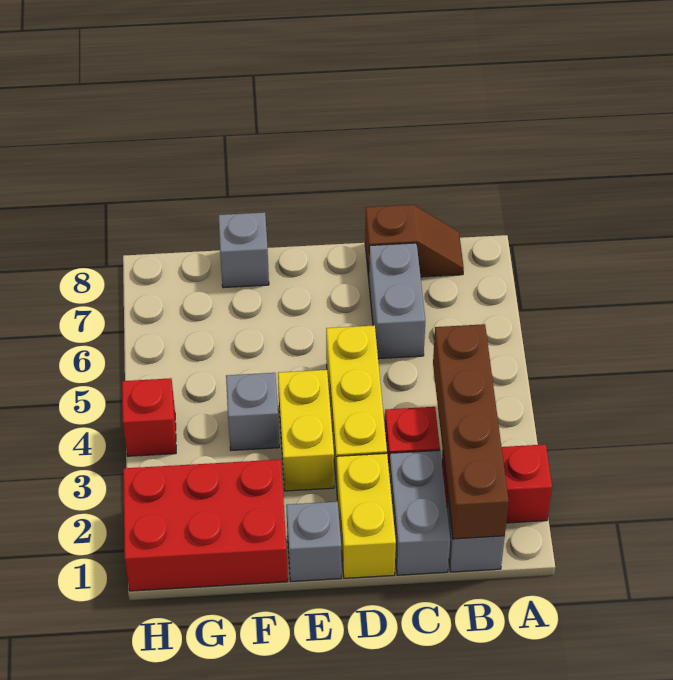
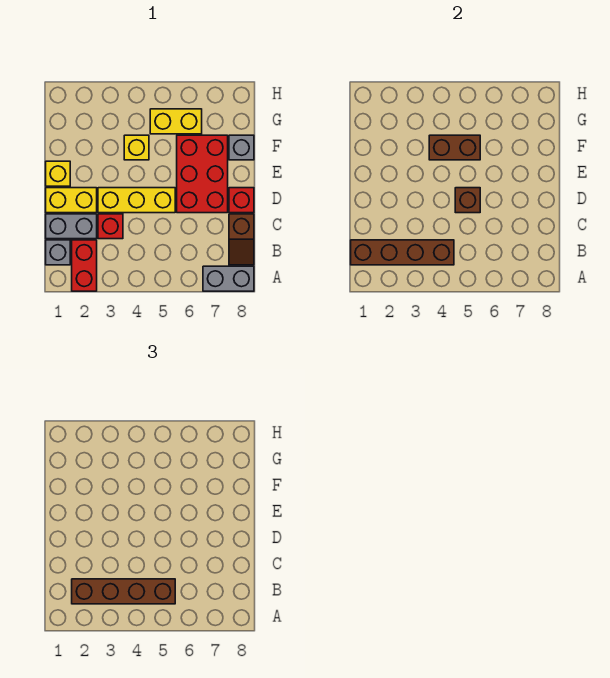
none -> brown 1x4 brick [72,579,175,604]
grey 1x2 brick [369,243,425,359] -> grey 1x2 brick moved to [203,266,254,291]
none -> brown 1x1 brick [455,188,480,213]
grey 1x1 brick [286,502,341,582] -> yellow 1x1 brick [46,161,70,186]
yellow 1x2 brick [278,370,334,491] -> yellow 1x2 brick moved to [150,109,202,134]
red 2x3 brick [123,459,288,591] -> red 2x3 brick moved to [177,135,228,213]
grey 1x1 brick [226,373,279,450] -> yellow 1x1 brick [124,135,149,160]
none -> brown 1x2 brick [429,135,480,160]
red 1x1 brick [122,378,176,456] -> red 1x1 brick moved to [229,188,254,213]

